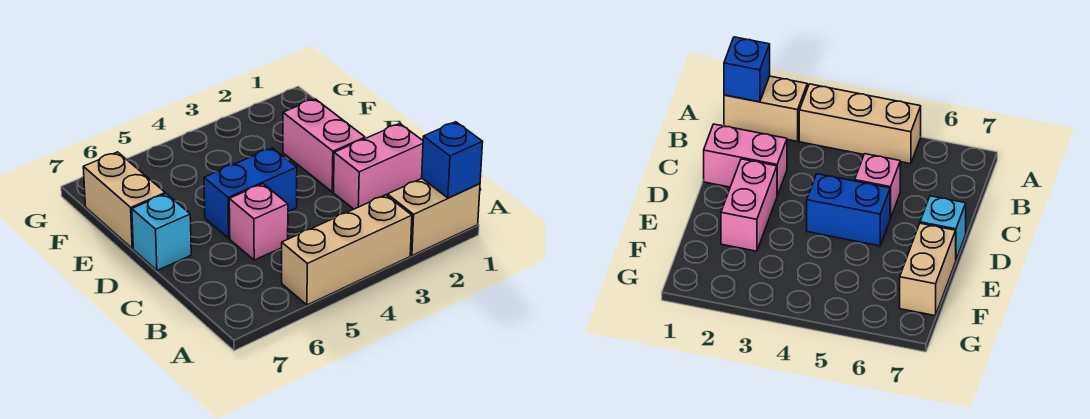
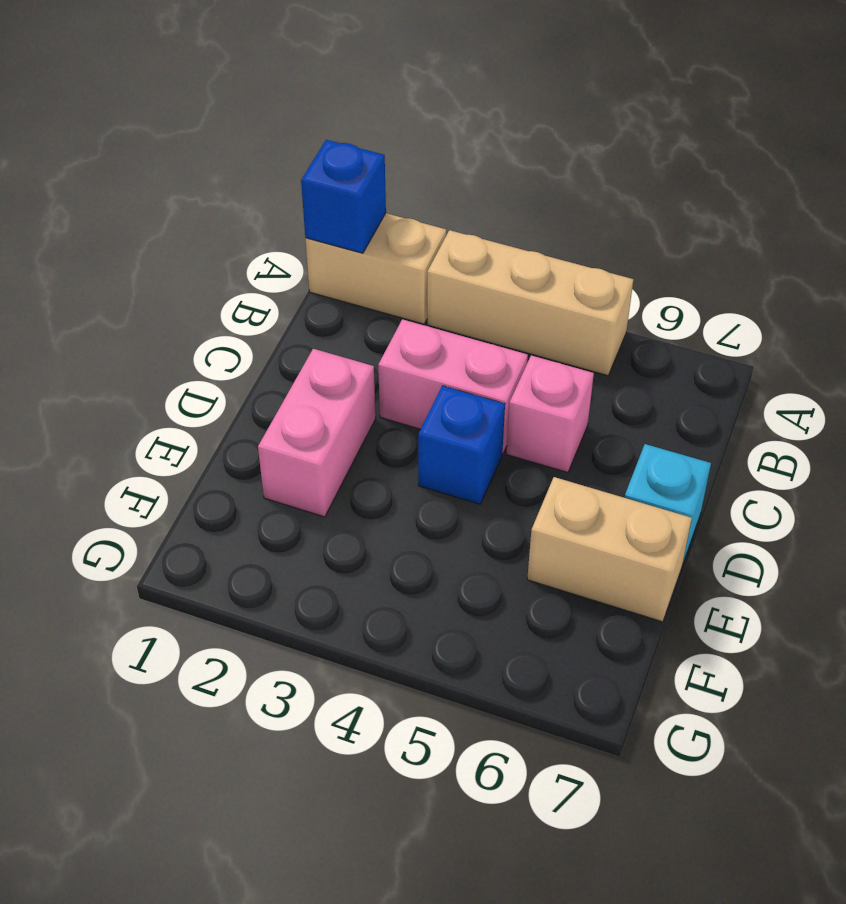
pink 1x2 brick [333,124,423,209] -> pink 1x2 brick moved to [378,319,528,453]
blue 1x2 brick [204,148,297,238] -> blue 1x1 brick [418,386,505,504]
tan 1x2 brick [83,152,165,249] -> tan 1x2 brick turned to [527,477,692,622]

